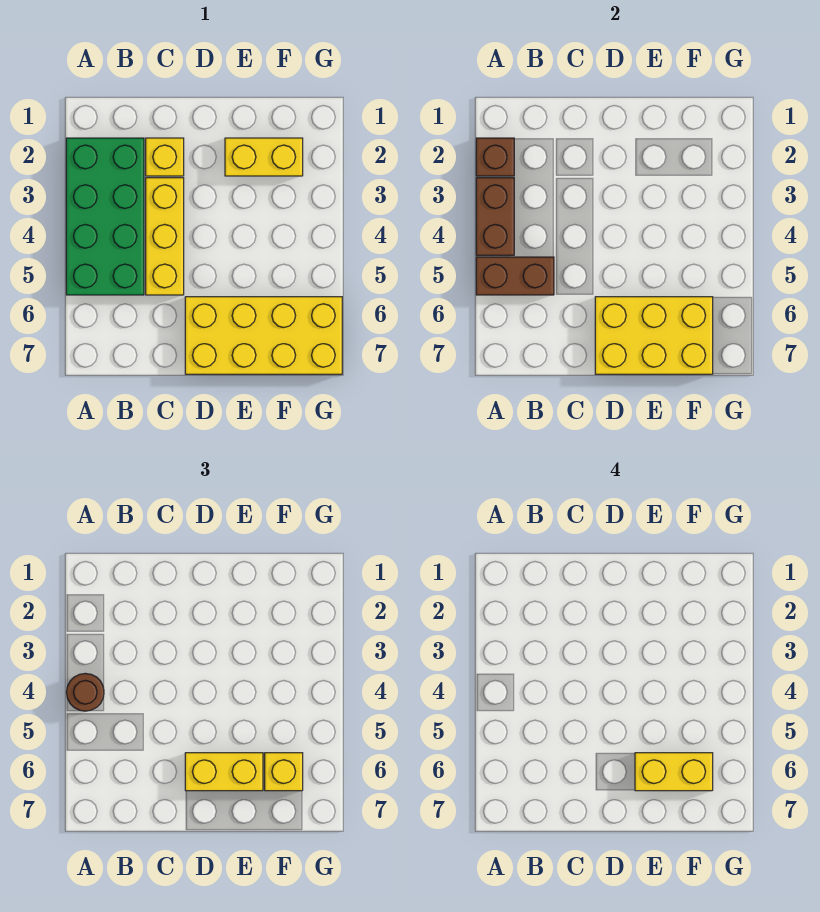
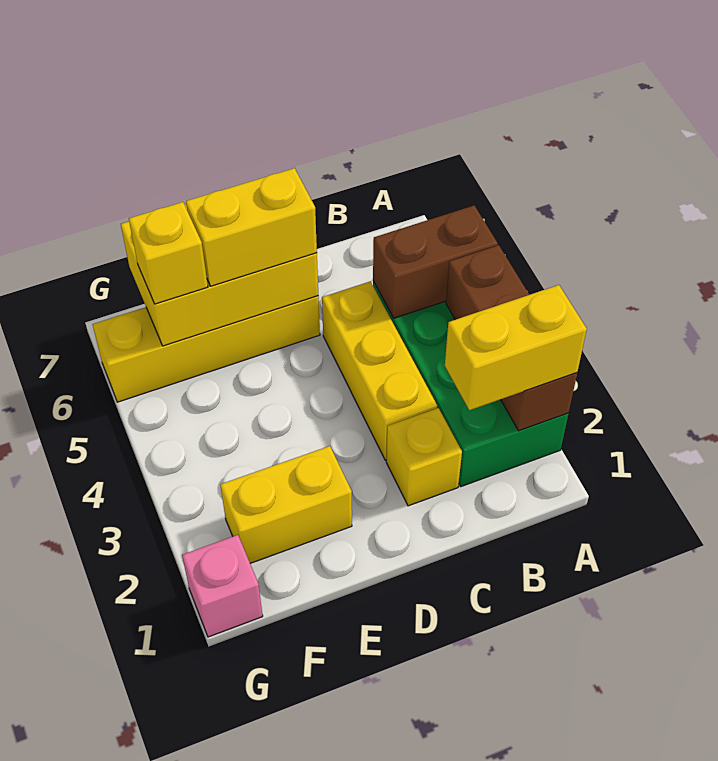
brown 1x1 round brick [66,673,104,711] -> none
yellow 2x4 brick [185,297,342,374] -> yellow 1x4 brick [93,296,320,402]
yellow 1x2 brick [635,753,713,791] -> yellow 1x2 brick moved to [445,285,587,410]
none -> pink 1x1 brick [182,535,263,637]

